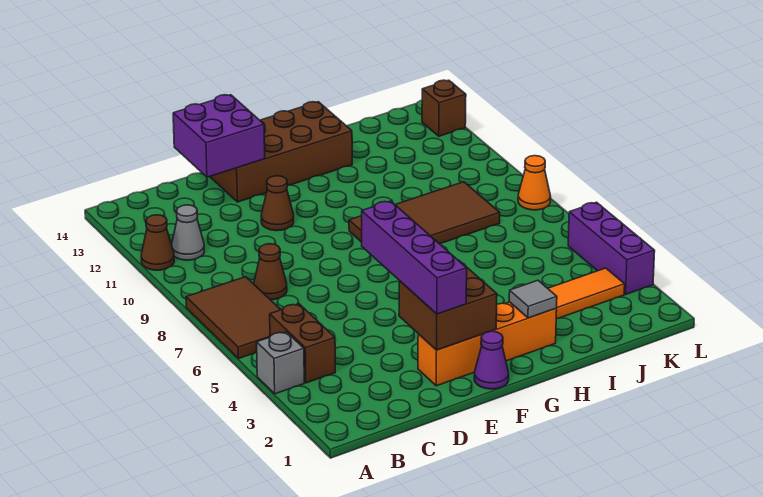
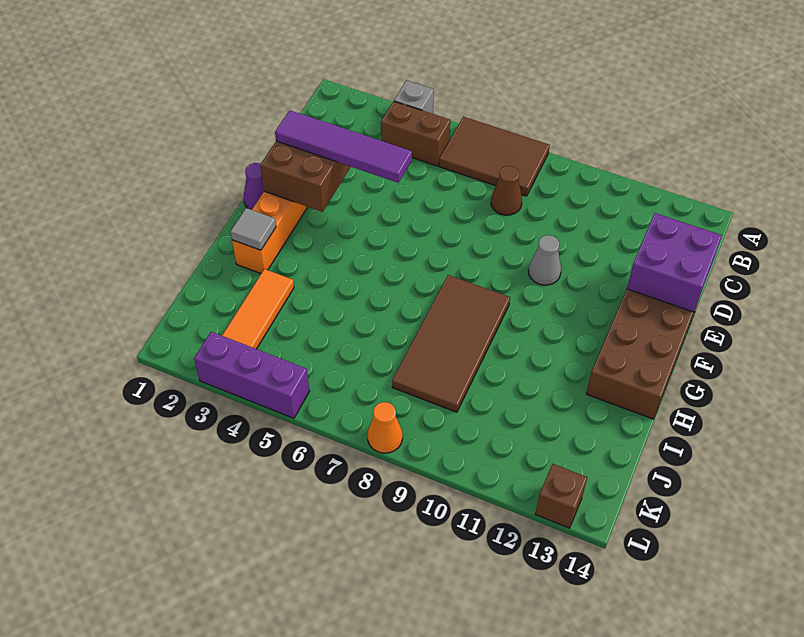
brown 1x1 cone [141,215,174,270] -> none
grey 1x1 cone [172,205,204,260] -> grey 1x1 cone moved to [528,235,561,285]
purple 1x4 brick [362,201,467,314] -> purple 1x4 tile [275,110,412,183]
brown 1x1 cone [261,176,294,231] -> none

